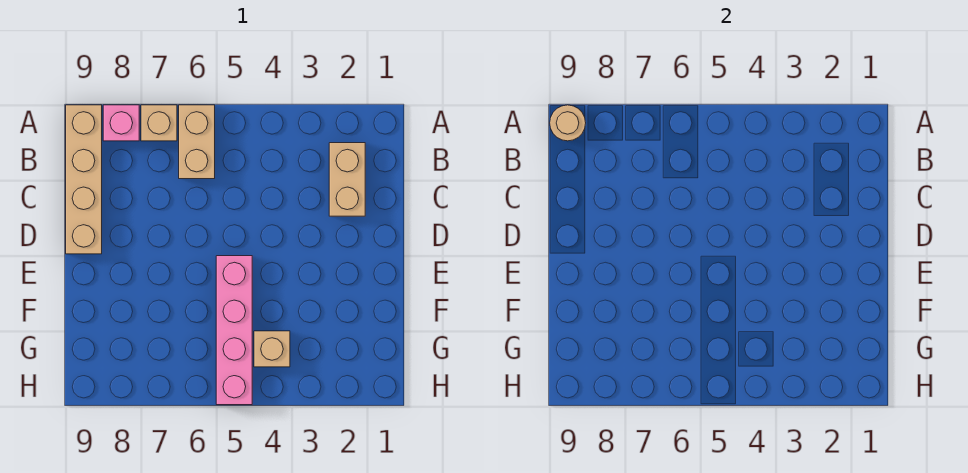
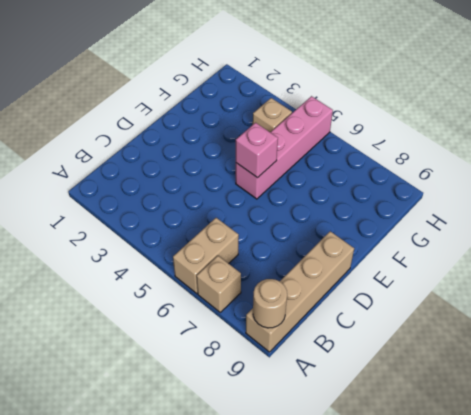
pink 1x1 brick [103,105,139,141] -> pink 1x1 brick moved to [236,123,278,178]
tan 1x2 brick [329,143,365,216] -> none

